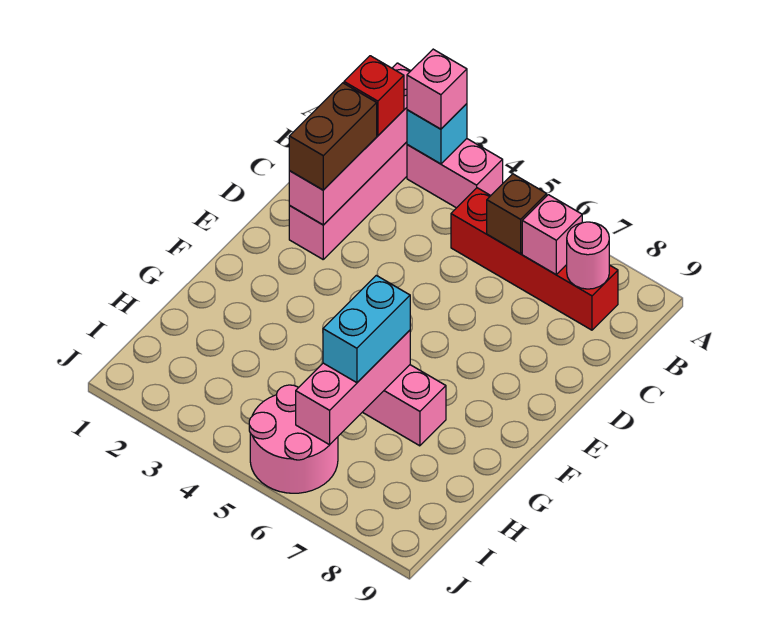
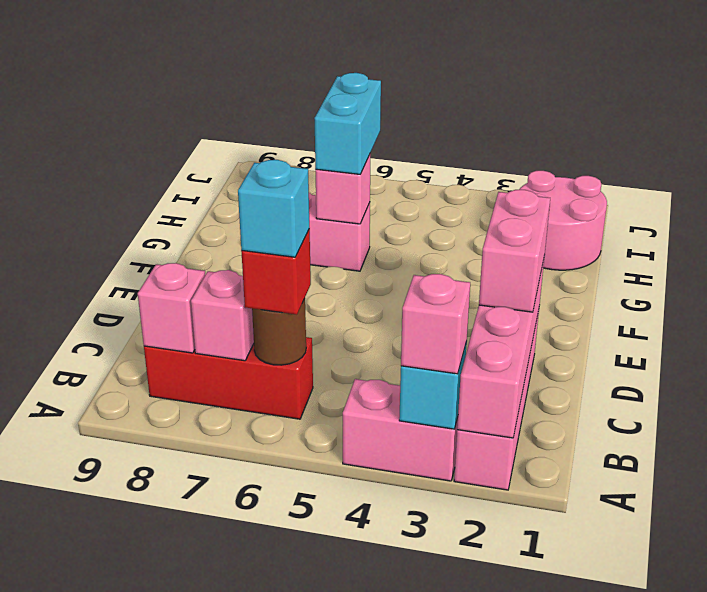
red 1x1 brick [344,56,404,135] -> red 1x1 brick moved to [241,229,311,315]
red 1x4 brick [451,188,618,330] -> red 1x3 brick [144,337,313,419]
brown 1x1 brick [487,174,547,254] -> brown 1x1 round brick [252,298,306,365]
none -> cyan 1x1 brick [238,160,309,257]
pink 1x1 round brick [567,222,609,289] -> pink 1x1 brick [138,263,205,353]
brown 1x2 brick [289,83,377,190] -> pink 1x2 brick [479,190,550,312]
pink 1x3 brick [296,330,410,445] -> pink 1x1 brick [315,155,370,224]
pink 2x2 round brick [249,385,338,493] -> pink 2x2 round brick moved to [519,171,607,270]

